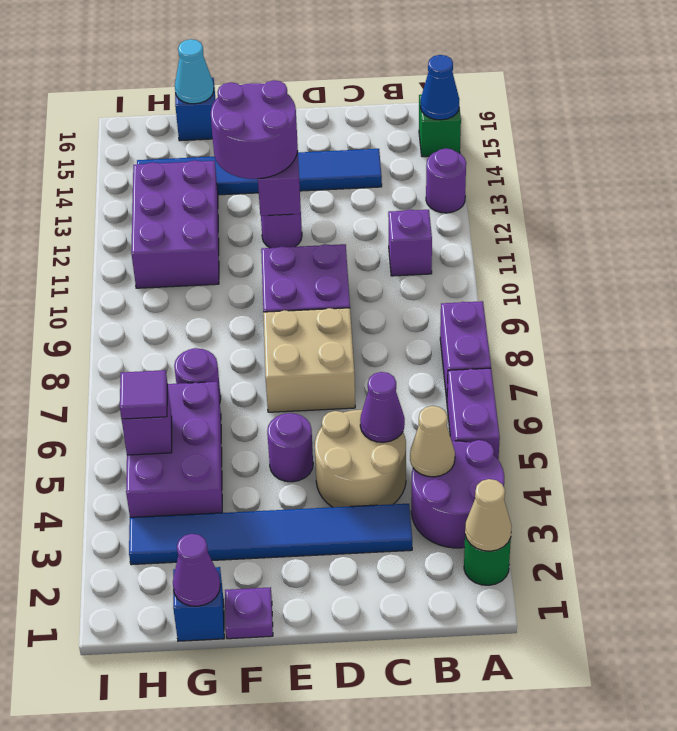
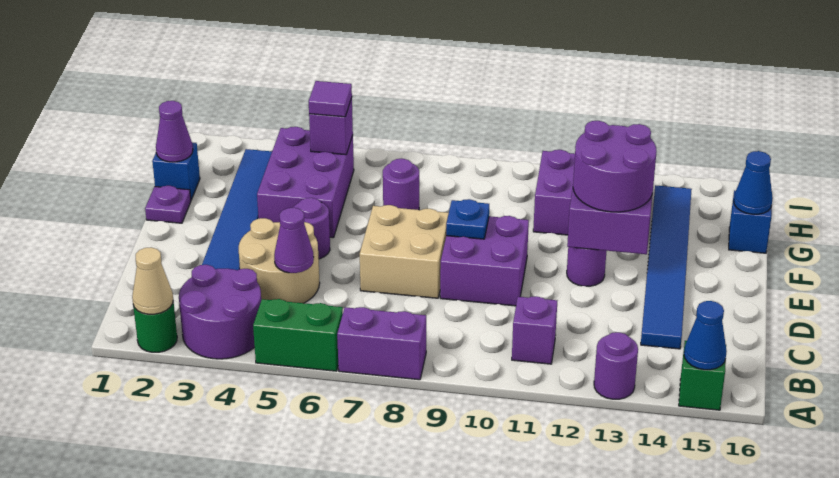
purple 1x2 brick [447,368,500,459] -> green 1x2 brick [253,299,343,371]
tan 1x1 cone [410,406,455,477] -> none
none -> blue 1x1 plate [446,199,489,239]
purple 2x3 brick [126,382,222,517] -> purple 2x3 brick turned to [257,127,354,238]
cyan 1x1 cone [175,39,214,104] -> blue 1x1 cone [734,151,773,214]

